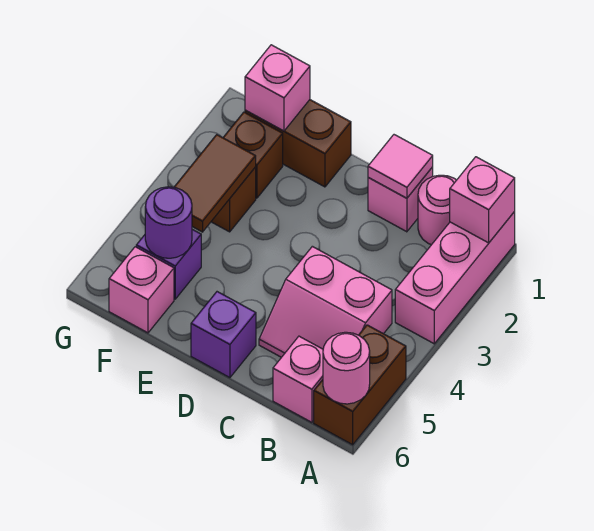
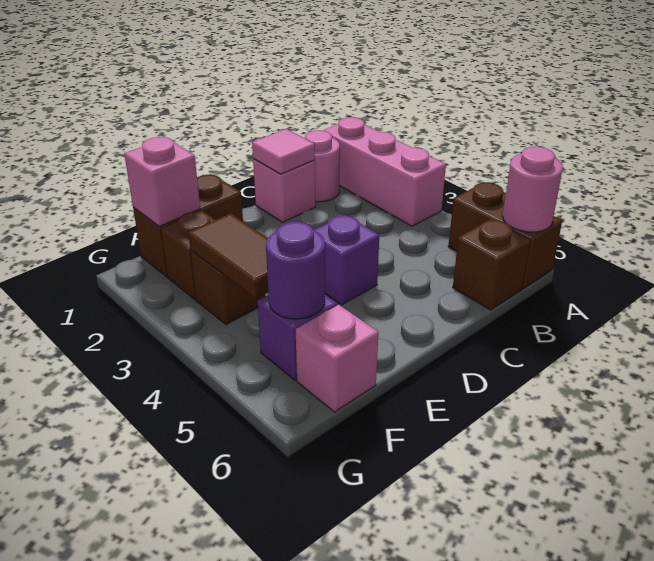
pink 1x1 brick [450,157,515,243] -> none
pink 2x2 slope [259,246,392,357] -> none
pink 1x1 brick [273,336,323,422] -> brown 1x1 brick [453,219,531,310]
purple 1x1 brick [191,292,256,378] -> purple 1x1 brick moved to [314,215,379,305]

